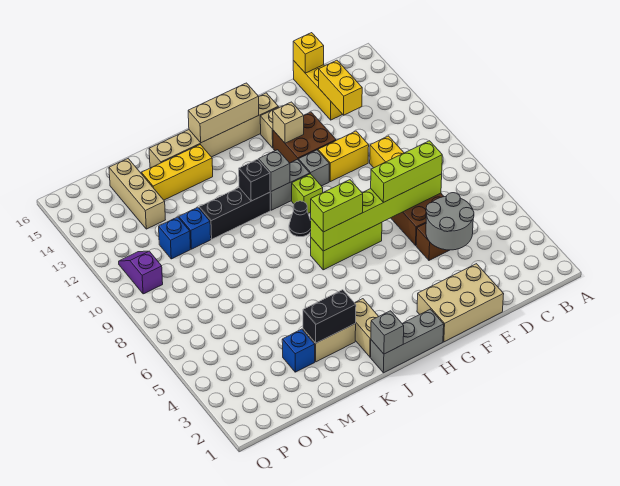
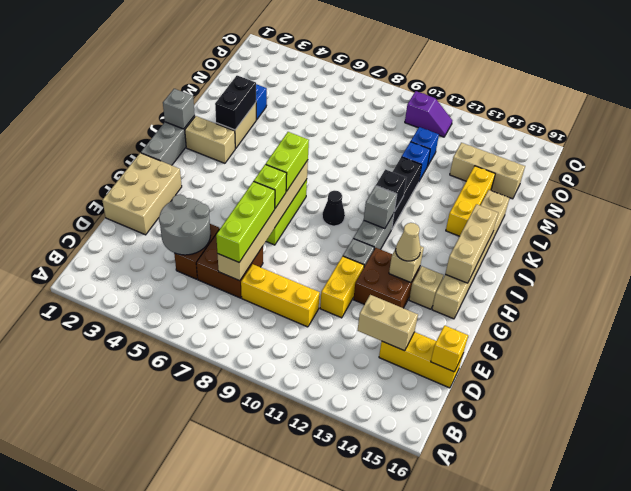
lime 1x6 brick [311,174,442,251] -> tan 1x6 brick [218,160,308,281]
yellow 1x2 brick [319,60,362,115] -> tan 1x2 brick [358,295,418,351]
none -> tan 1x1 cone [396,223,421,261]
lime 1x1 brick [292,174,323,213] -> lime 1x1 brick moved to [254,164,287,208]

